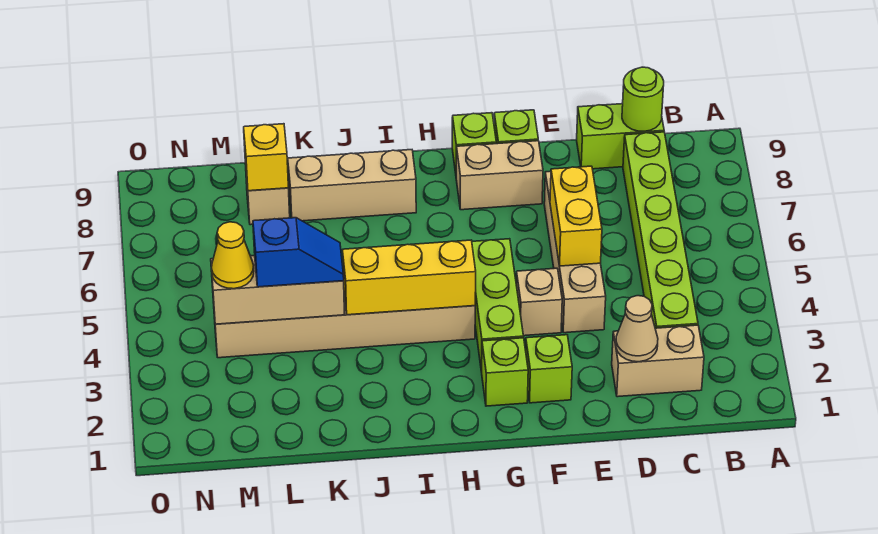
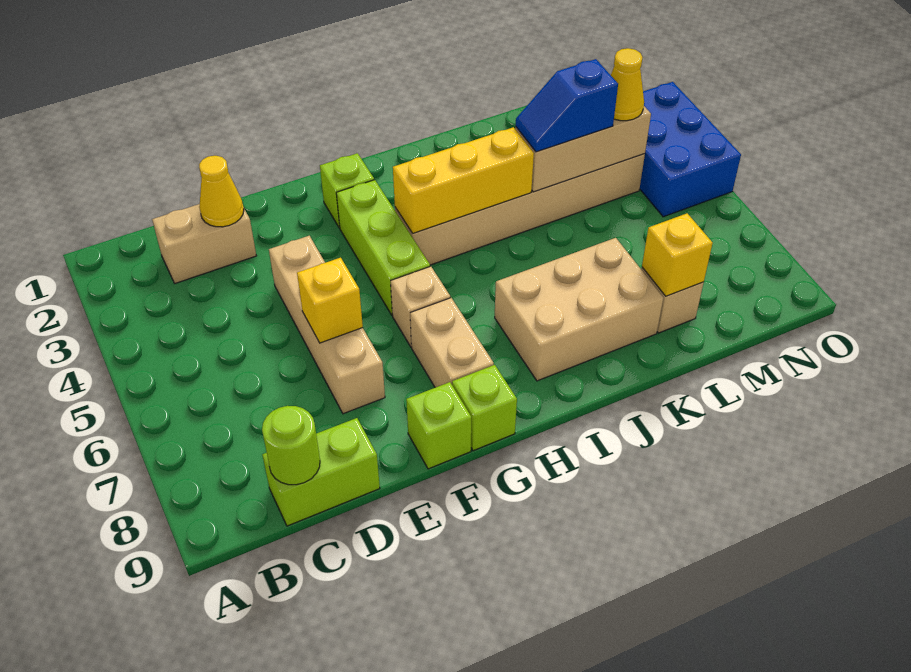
lime 1x6 brick [623,132,698,328] -> none
tan 1x1 cone [616,296,658,362] -> yellow 1x1 cone [199,156,244,227]
yellow 1x2 brick [550,166,602,266] -> yellow 1x1 brick [297,258,363,343]
lime 1x1 brick [526,335,572,403] -> none
tan 1x1 brick [516,268,562,336] -> tan 1x1 brick moved to [391,266,450,347]
tan 1x2 brick [456,141,543,210] -> tan 1x2 brick turned to [410,298,494,388]
tan 1x3 brick [288,150,416,221] -> tan 2x3 brick [495,238,663,381]
none -> blue 2x3 brick [640,82,741,217]

